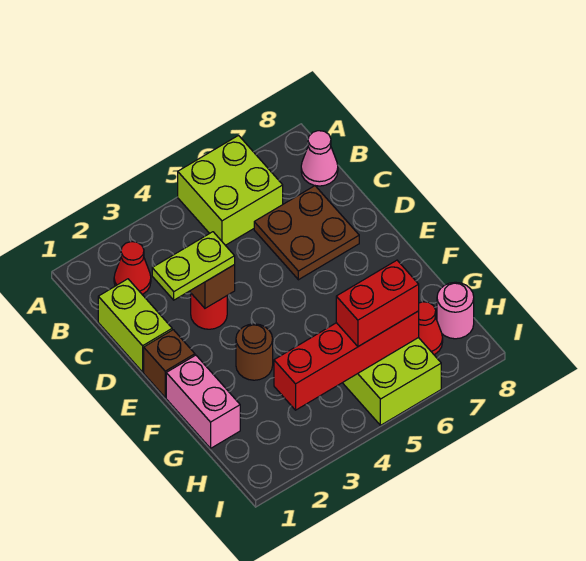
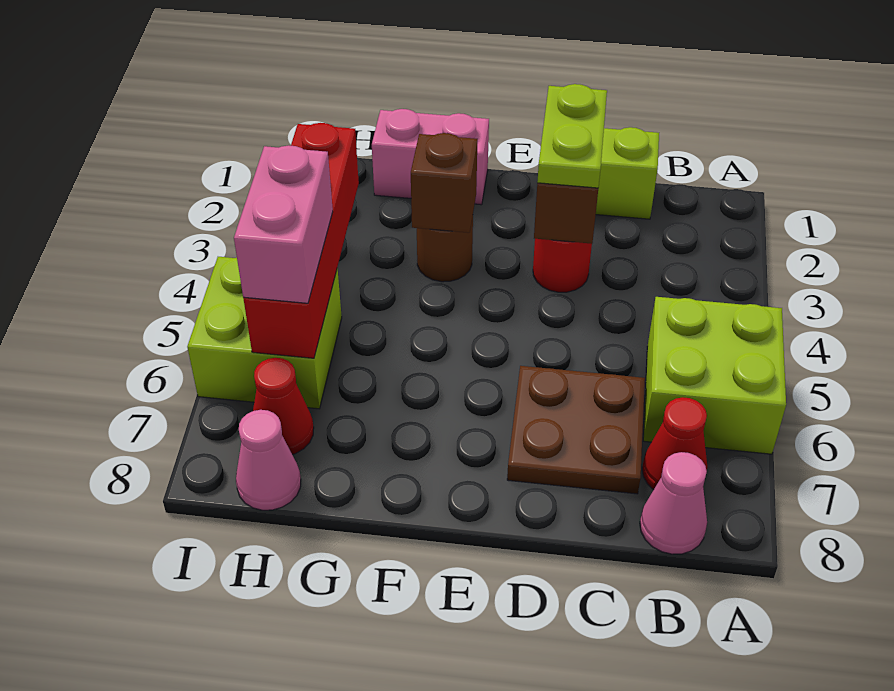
red 1x1 cone [114,242,151,294] -> red 1x1 cone moved to [642,397,707,490]
brown 1x1 brick [144,330,195,397] -> brown 1x1 brick moved to [411,133,477,233]
red 1x2 brick [336,260,419,347] -> pink 1x2 brick [234,145,333,303]
pink 1x1 round brick [437,282,474,339] -> pink 1x1 cone [236,410,301,510]

